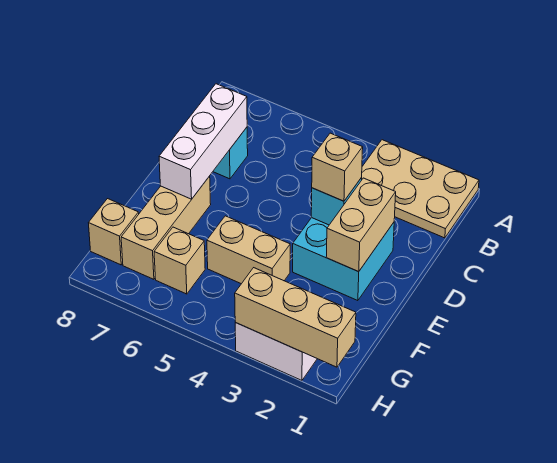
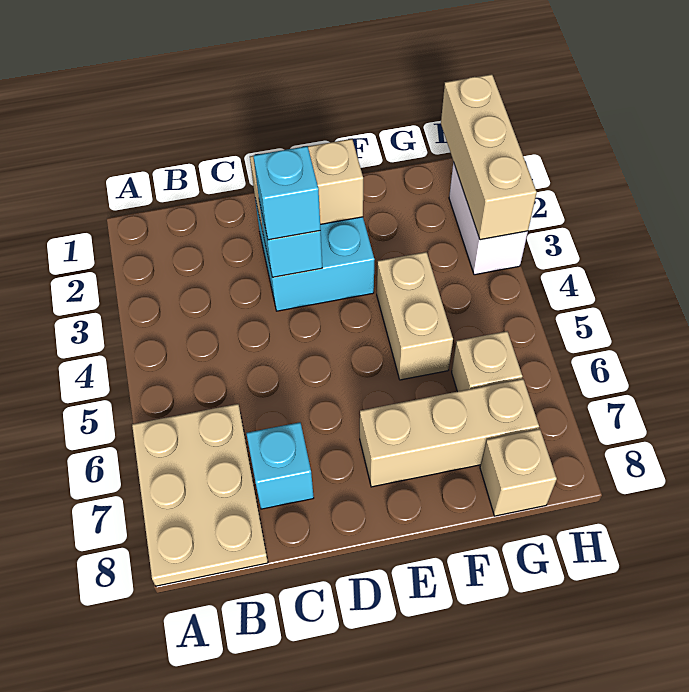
tan 2x3 plate [361,140,479,238] -> tan 2x3 plate moved to [132,404,268,586]
white 1x3 brick [159,84,247,199] -> none
tan 1x1 brick [312,133,363,201] -> cyan 1x1 brick [253,146,321,240]

